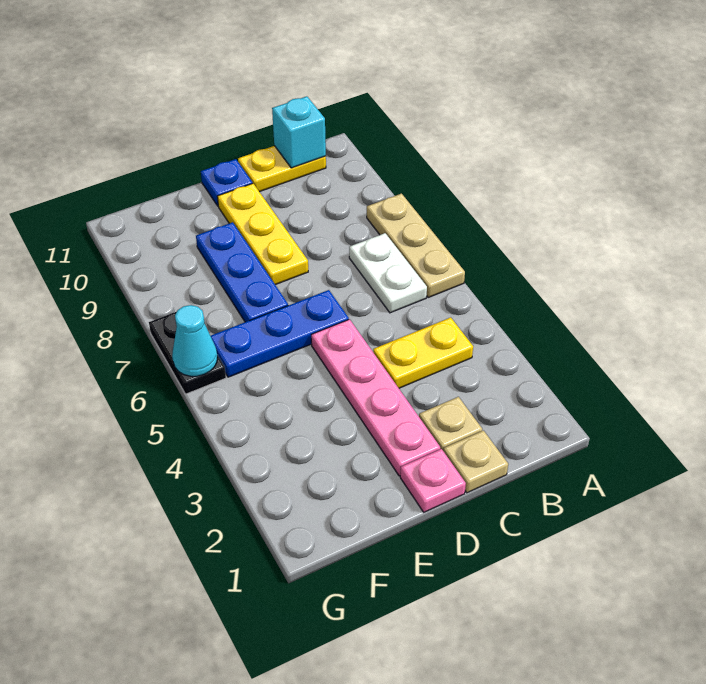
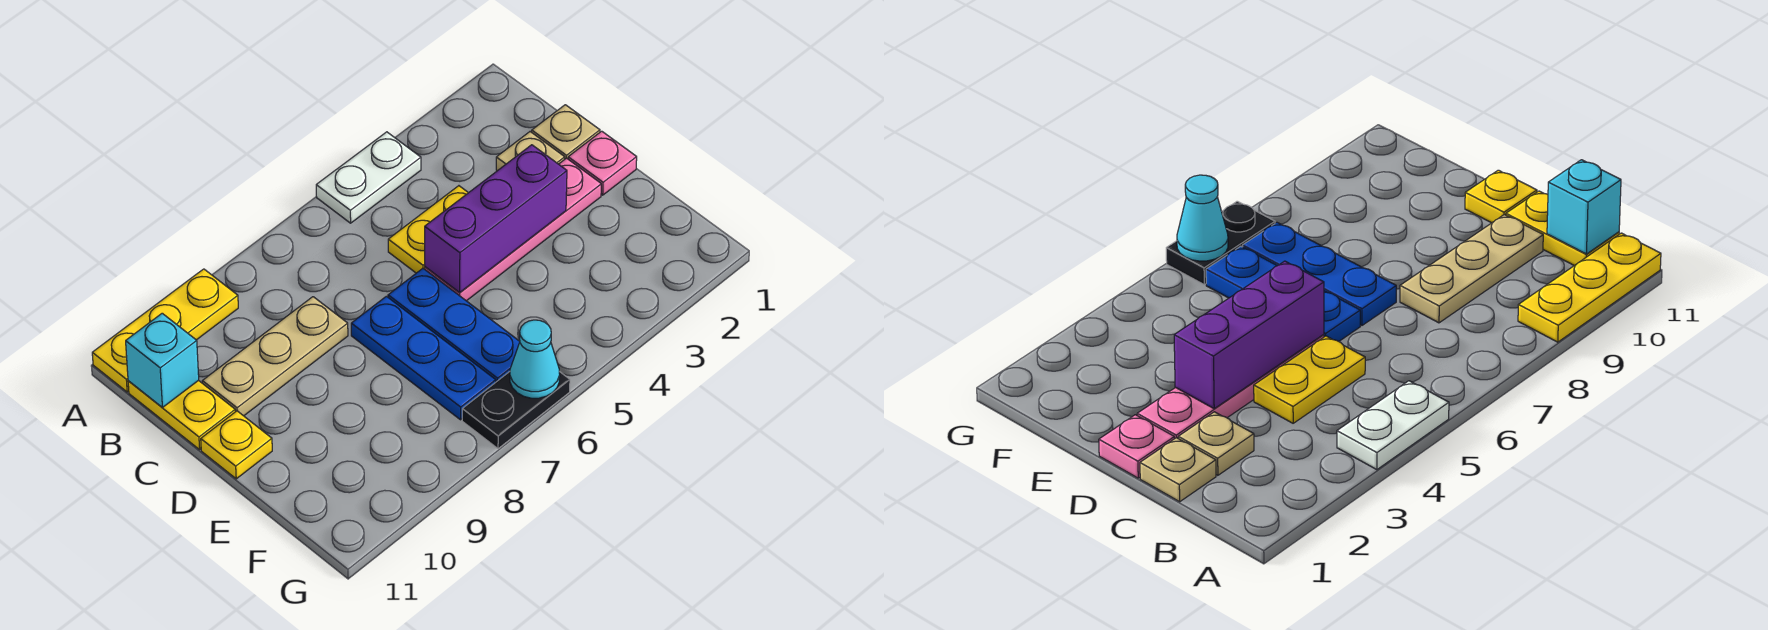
tan 1x3 plate [367,194,465,297] -> tan 1x3 plate moved to [202,297,348,416]
yellow 1x2 plate [373,317,473,388] -> yellow 1x2 plate turned to [388,186,468,273]
white 1x2 plate [349,233,427,313] -> white 1x2 plate moved to [316,132,421,223]
none -> purple 1x3 brick [425,145,567,293]
yellow 1x3 plate [217,184,308,285] -> yellow 1x3 plate moved to [92,269,238,392]
blue 1x1 plate [201,159,253,206] -> yellow 1x1 plate [201,411,272,479]
blue 1x3 plate [196,222,288,322] -> blue 1x3 plate turned to [351,296,496,420]

